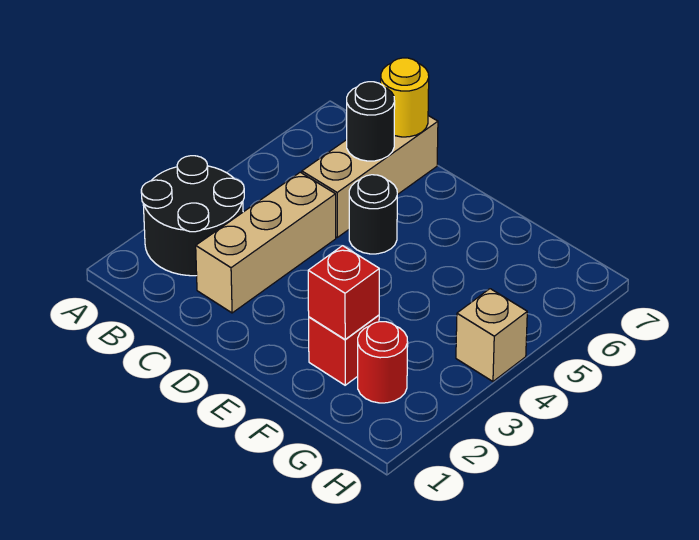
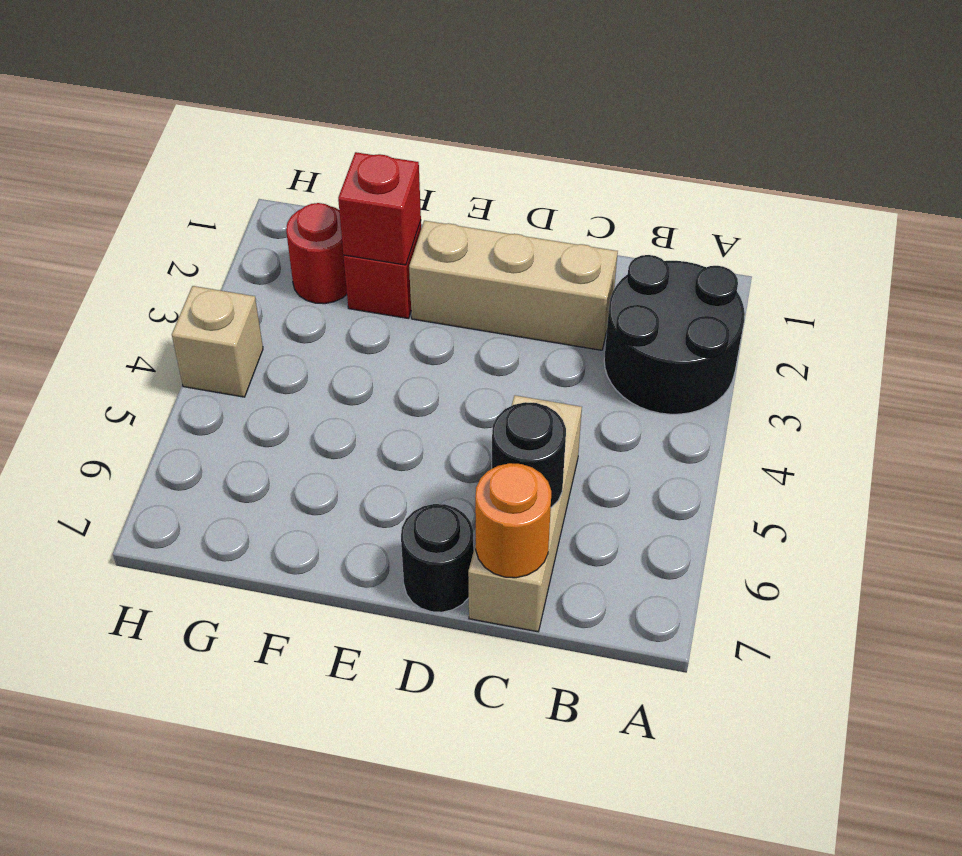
tan 1x3 brick [196,172,336,313] -> tan 1x3 brick turned to [409,221,618,350]
yellow 1x1 round brick [381,58,429,137] -> orange 1x1 round brick [475,463,551,578]
black 1x1 round brick [349,175,397,254] -> black 1x1 round brick moved to [401,504,474,612]

